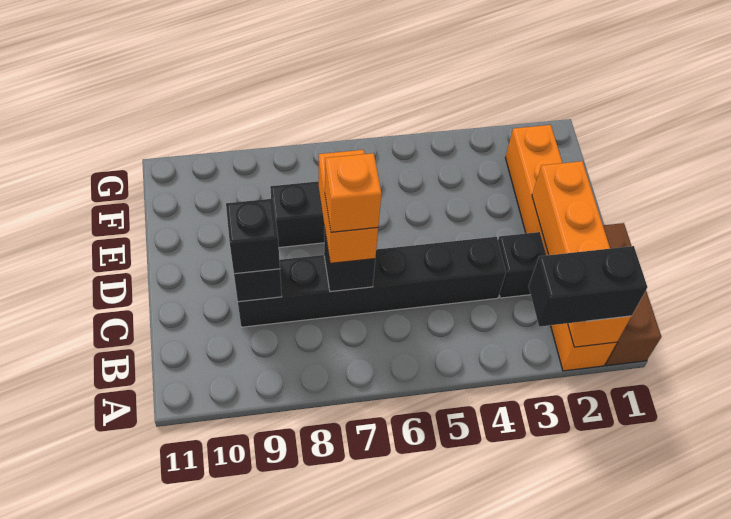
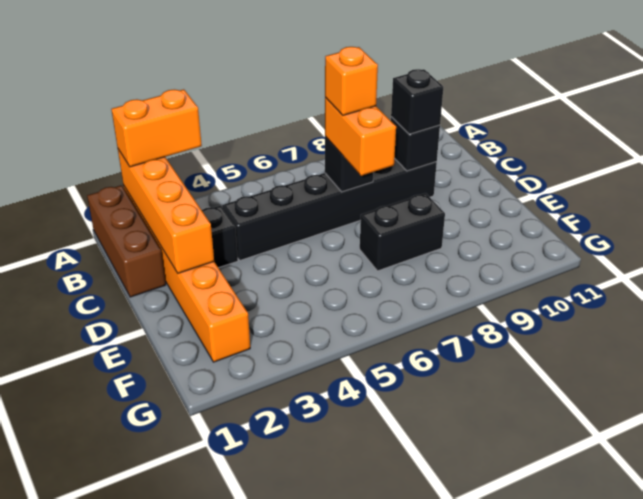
black 1x2 brick [529,246,647,327] -> orange 1x2 brick [111,89,202,167]

